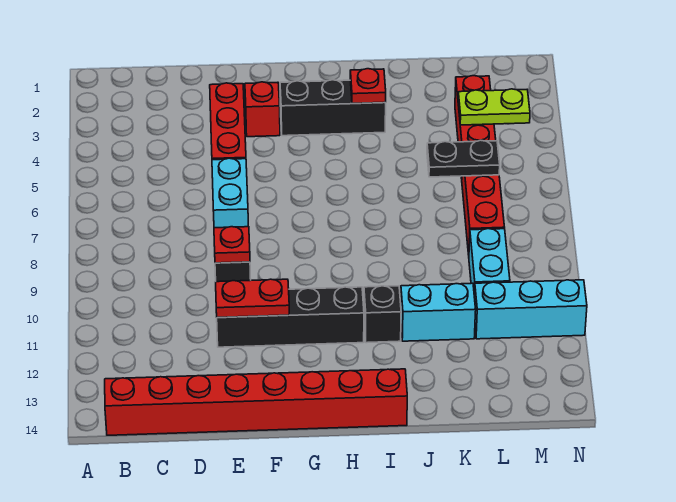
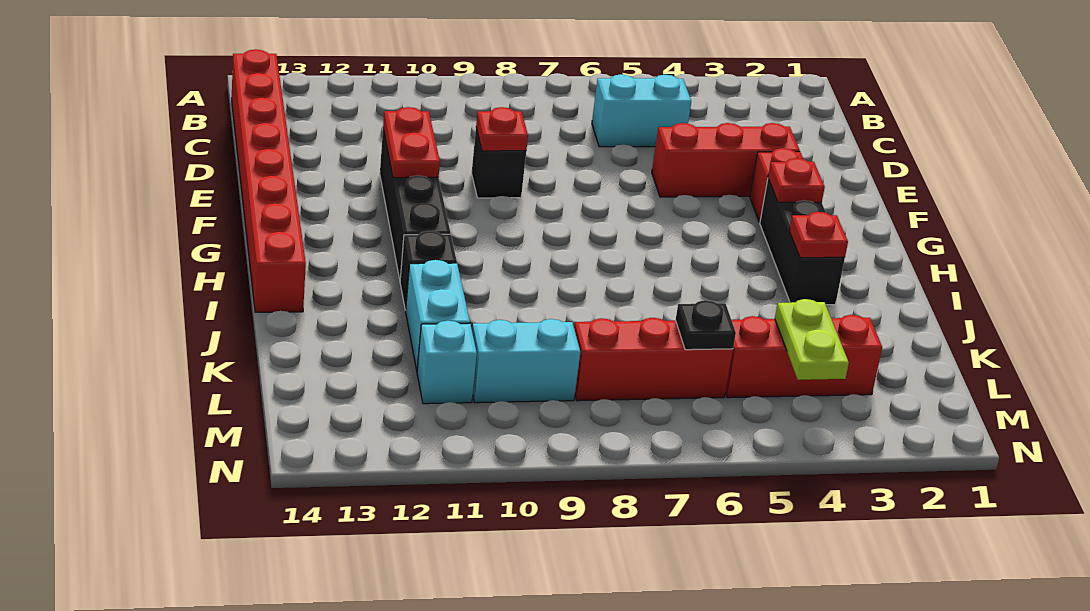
cyan 1x2 brick [212,158,248,228] -> cyan 1x2 brick moved to [592,74,691,147]
none -> red 1x1 plate [768,158,825,202]
black 1x2 plate [427,140,500,177] -> black 1x1 plate [676,300,736,350]
cyan 1x3 brick [474,280,587,339] -> cyan 1x1 brick [417,321,477,404]

